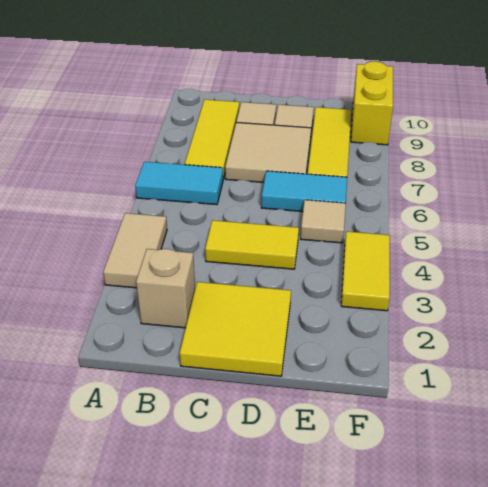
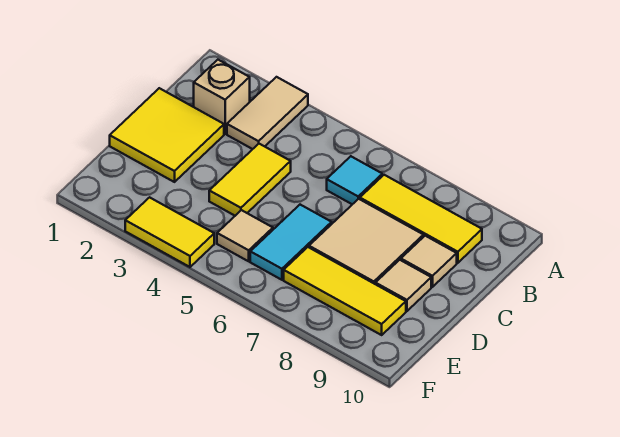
tan 1x2 tile [103,213,167,288] -> tan 1x2 tile turned to [227,77,308,149]
cyan 1x2 tile [135,162,223,205] -> cyan 1x1 tile [327,156,382,204]
yellow 1x2 brick [351,61,393,145] -> none

